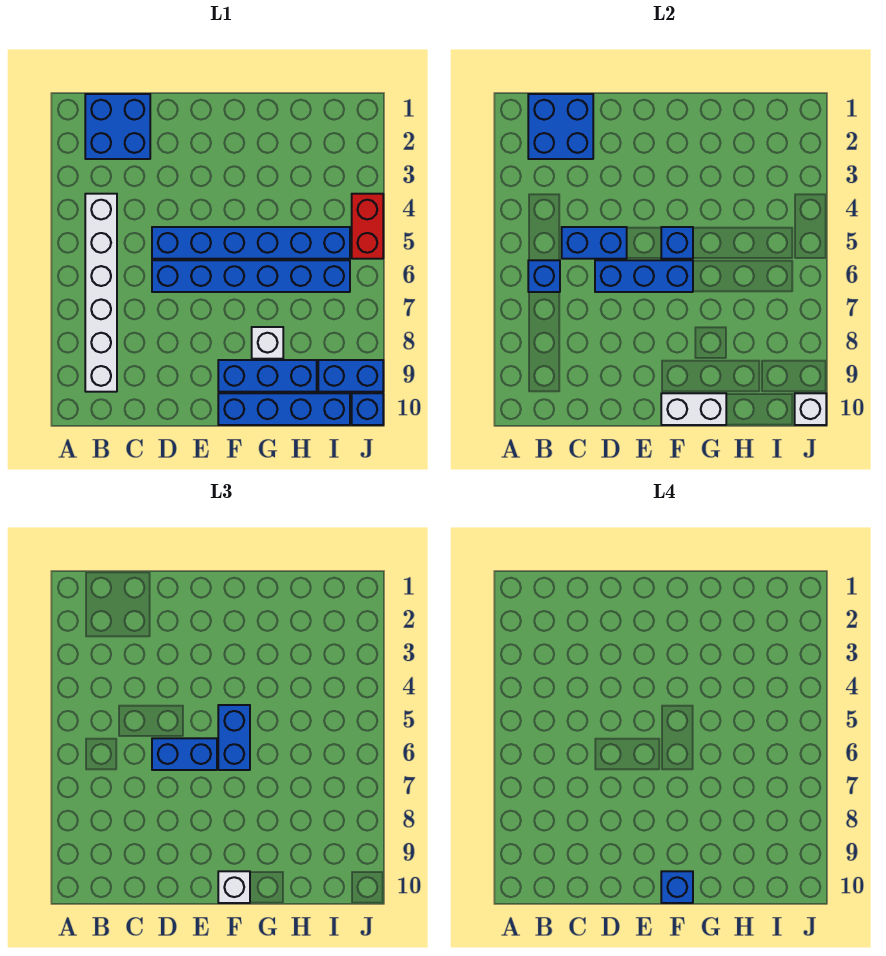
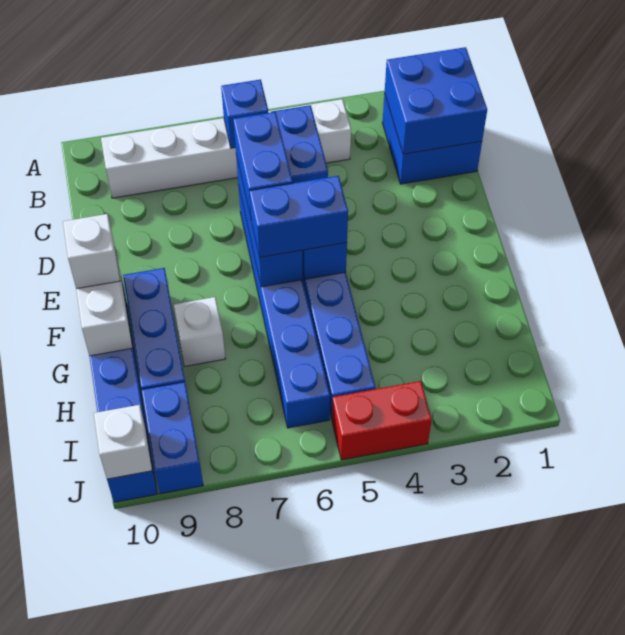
blue 1x1 brick [661,871,693,903] -> none

